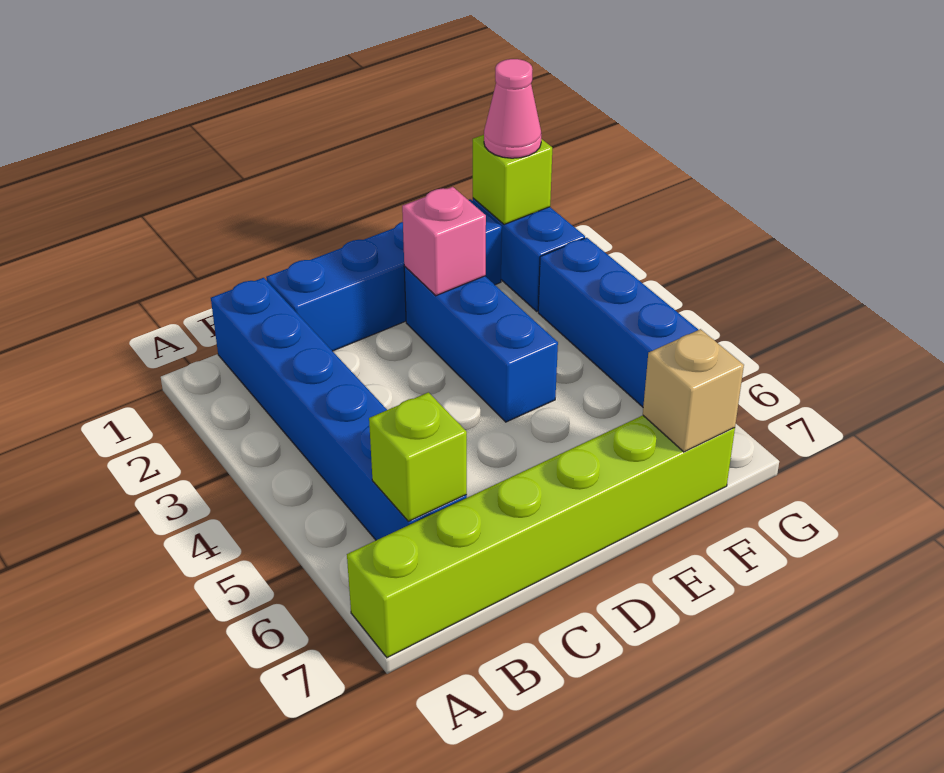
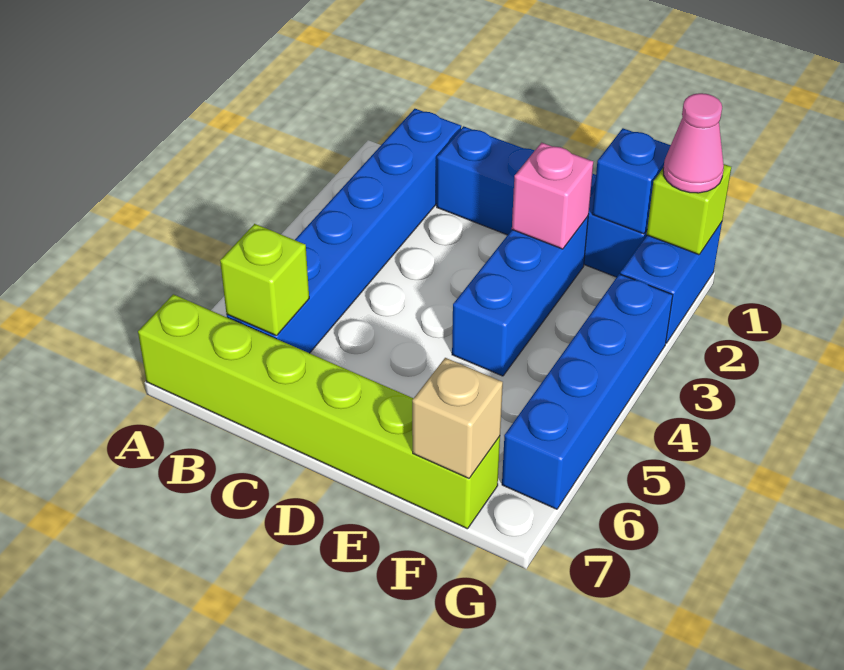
none -> blue 1x1 brick [592,128,671,234]

